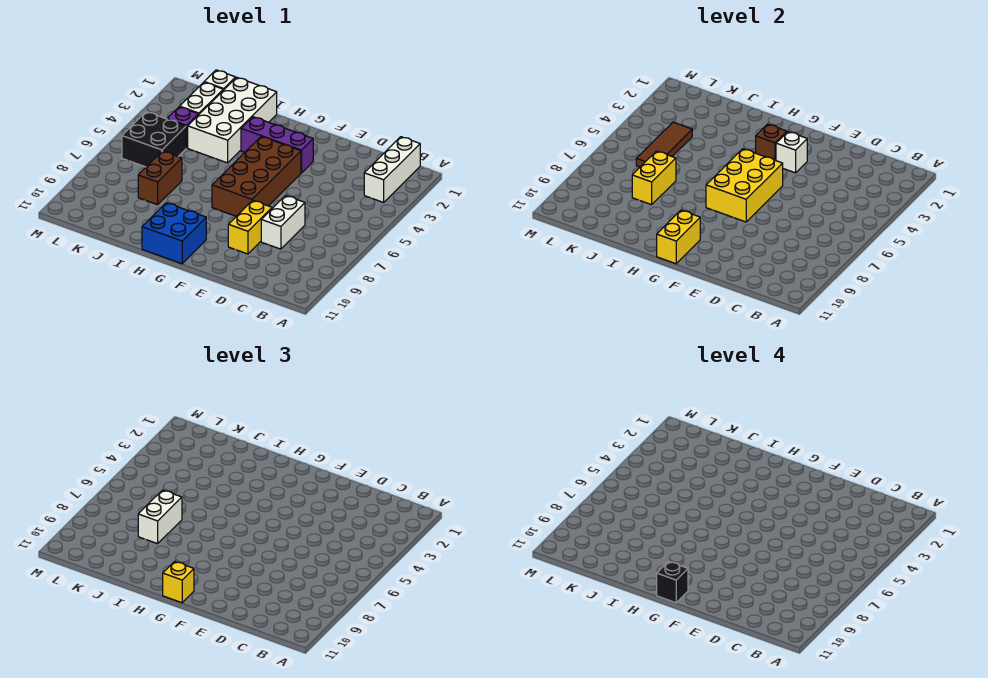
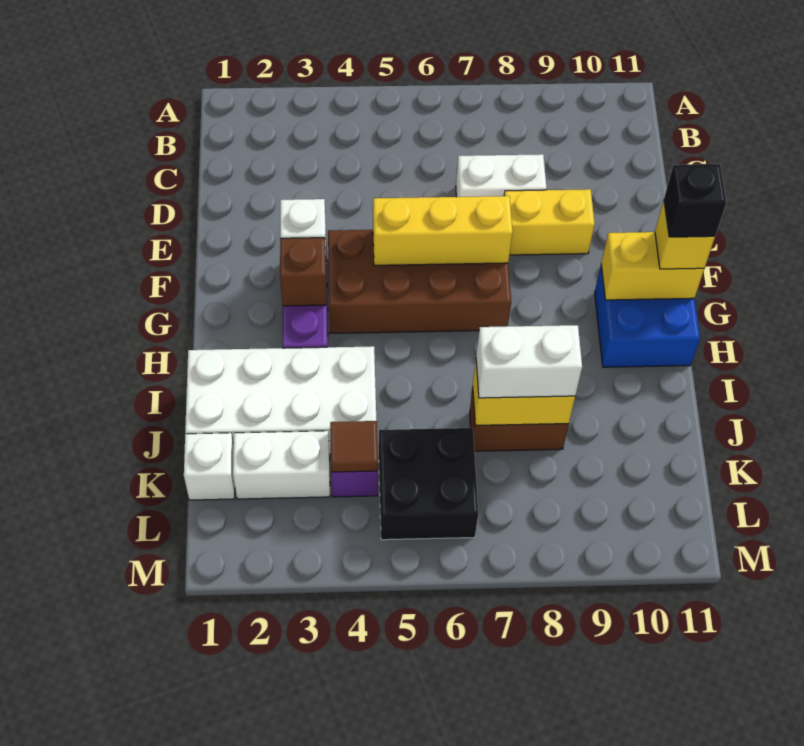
white 1x3 brick [364,137,420,202] -> none
yellow 2x3 brick [706,149,783,222] -> yellow 1x3 brick [373,196,513,265]
brown 1x3 tile [636,122,692,167] -> brown 1x1 tile [330,421,378,472]

